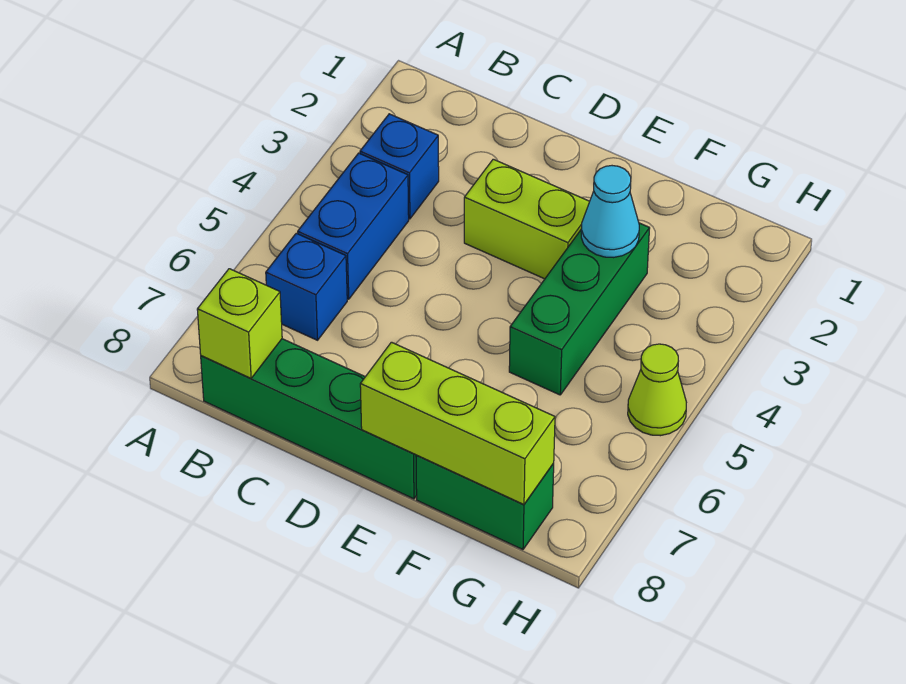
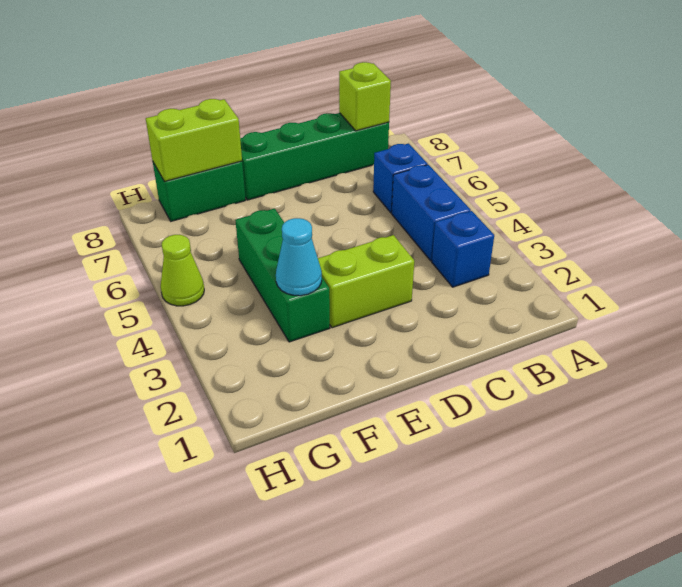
lime 1x3 brick [360,342,555,505] -> lime 1x2 brick [146,99,242,181]

